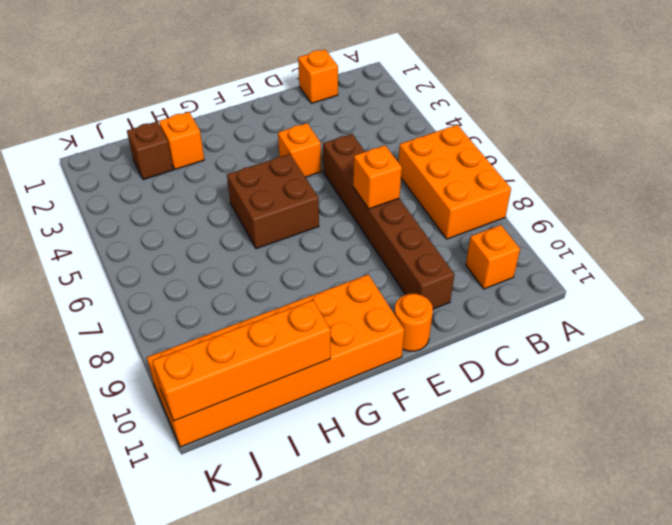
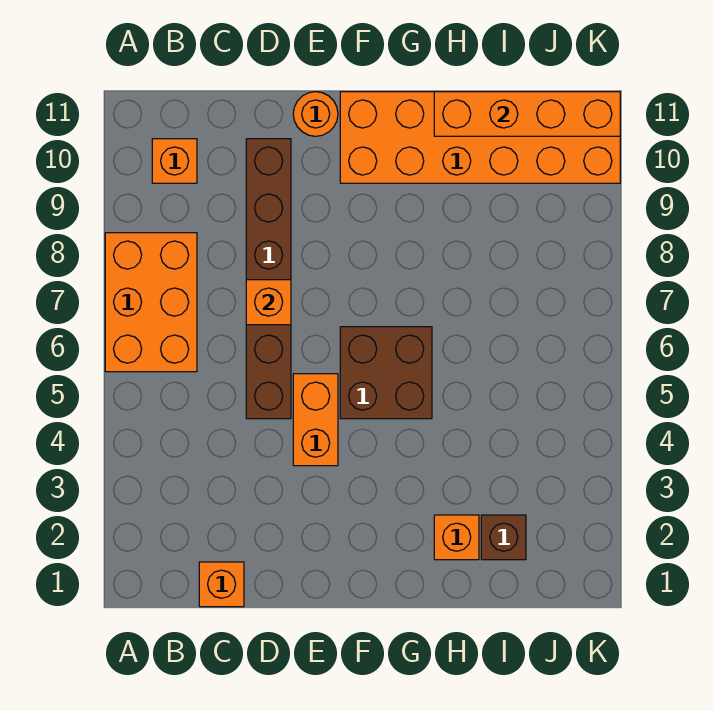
orange 1x1 brick [278,123,321,177] -> orange 1x2 brick [293,374,338,466]

